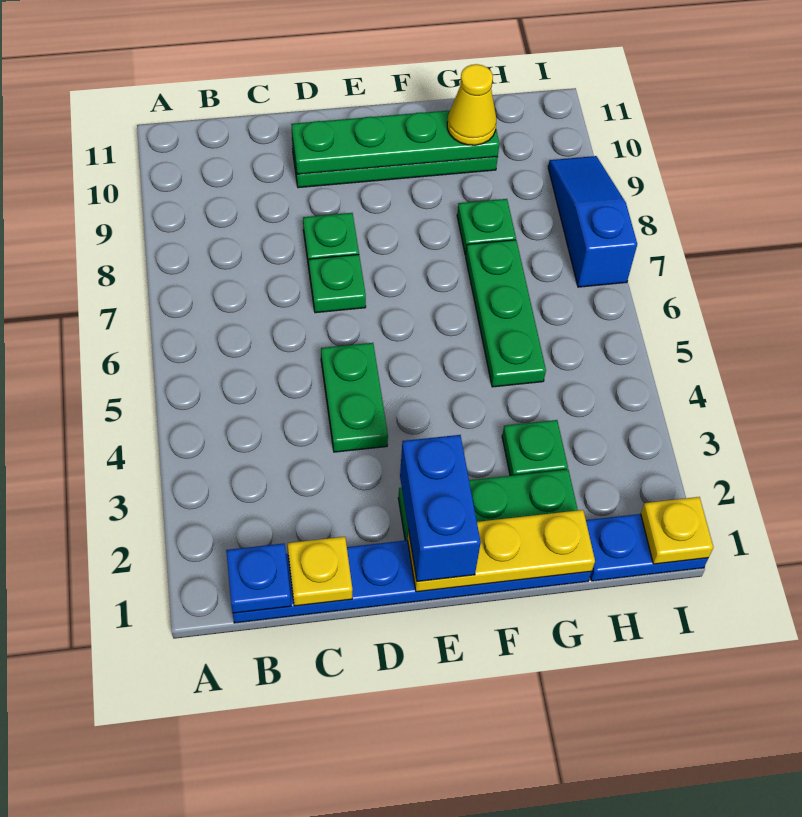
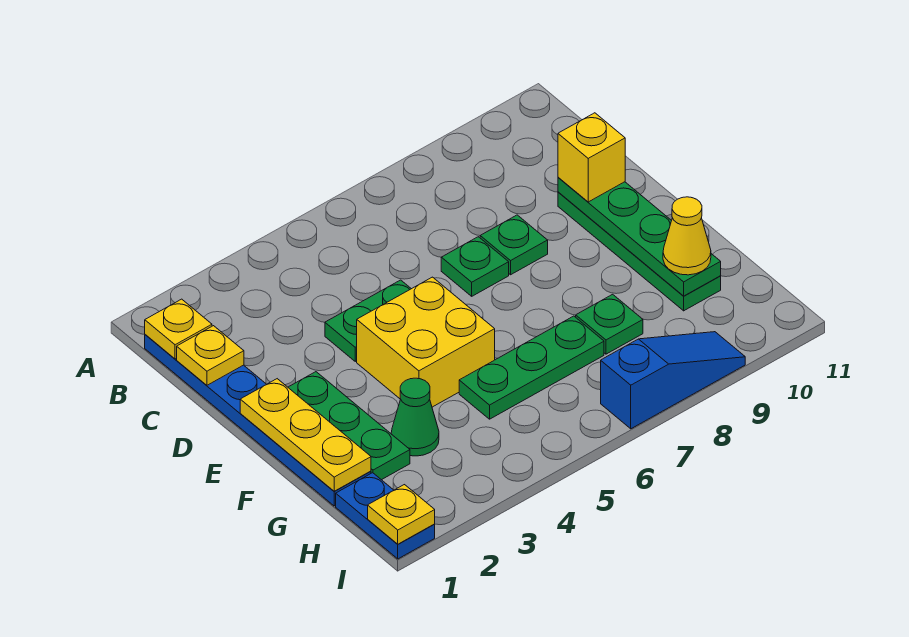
blue 1x1 plate [226,544,291,613] -> yellow 1x1 plate [145,299,212,359]
none -> yellow 1x1 brick [558,113,625,202]
blue 1x2 brick [400,435,481,582] -> none
none -> yellow 2x2 brick [357,277,495,407]
green 1x1 plate [502,420,568,476] -> green 1x1 cone [391,378,439,456]

